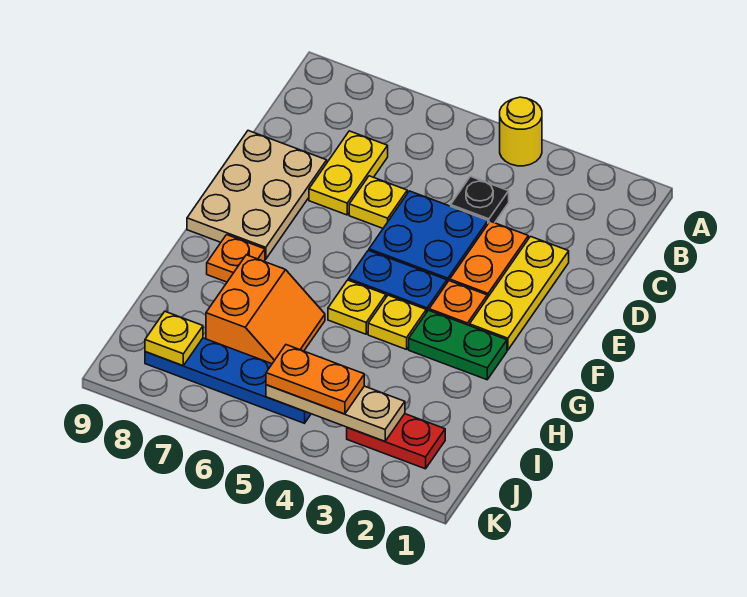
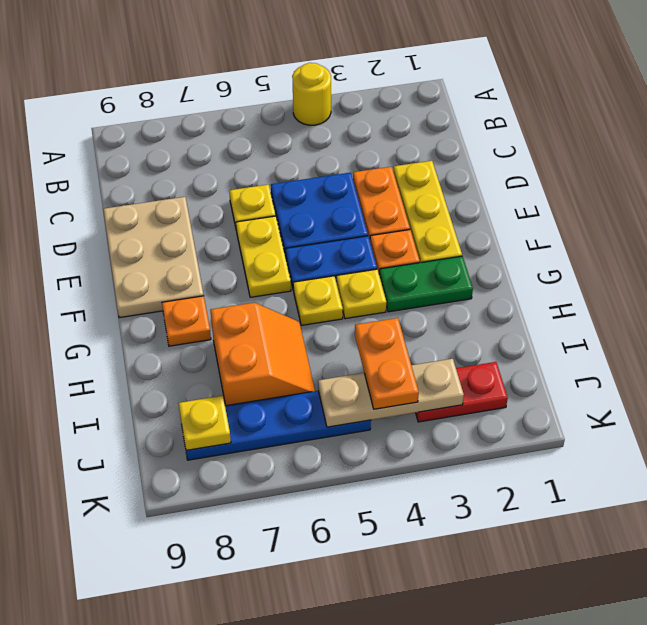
black 1x1 plate [451,176,509,223] -> none
yellow 1x2 plate [309,131,388,215] -> yellow 1x2 plate moved to [236,216,291,297]
orange 1x2 plate [266,345,364,414] -> orange 1x2 plate turned to [355,318,419,409]

